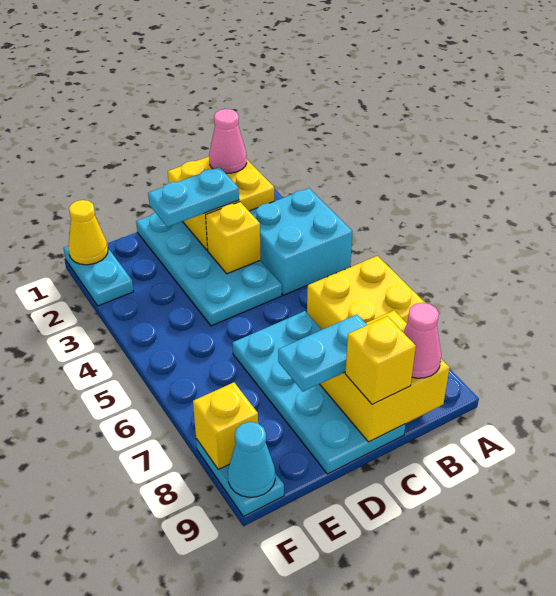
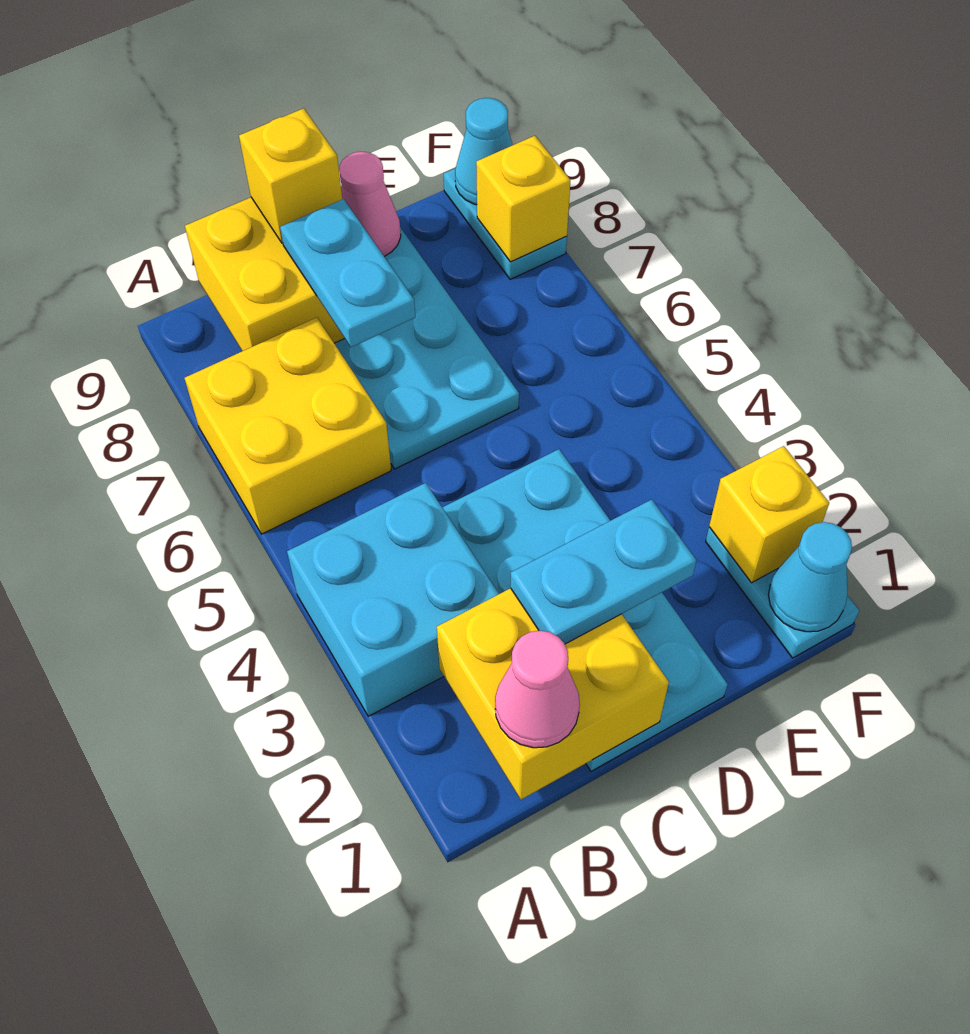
pink 1x1 cone [403,303,441,378] -> pink 1x1 cone moved to [339,152,401,256]
yellow 1x1 brick [206,202,261,274] -> yellow 1x1 brick moved to [709,446,829,583]
cyan 1x2 plate [278,314,367,392] -> cyan 1x2 plate turned to [280,199,415,347]
yellow 1x1 cone [68,200,108,265] -> cyan 1x1 cone [768,522,852,632]

